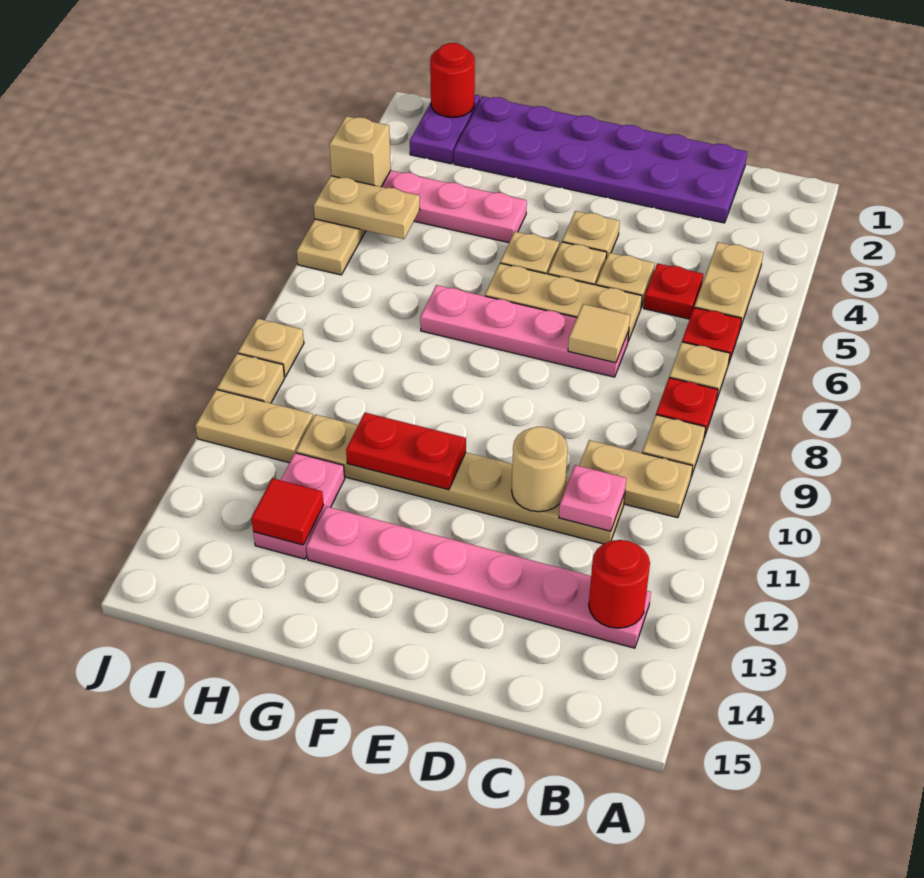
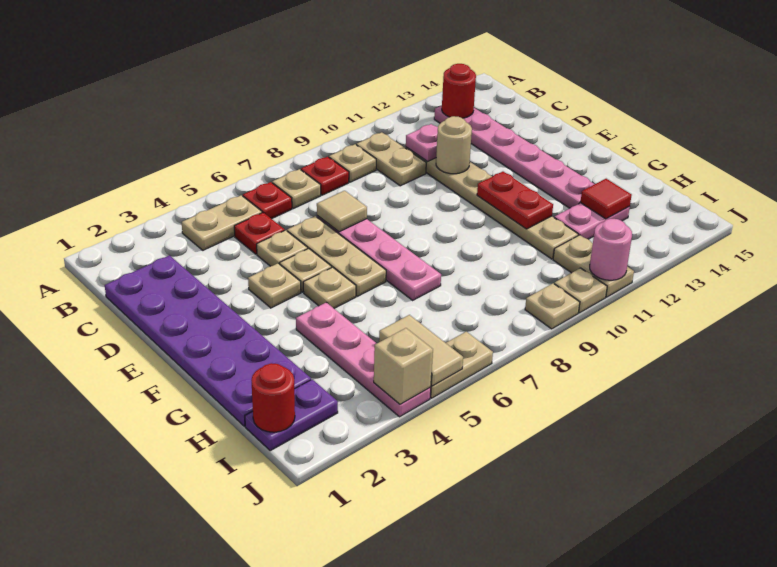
tan 1x2 plate [314,176,420,239] -> tan 1x2 tile [379,315,463,386]
none -> pink 1x1 round brick [590,219,632,280]

